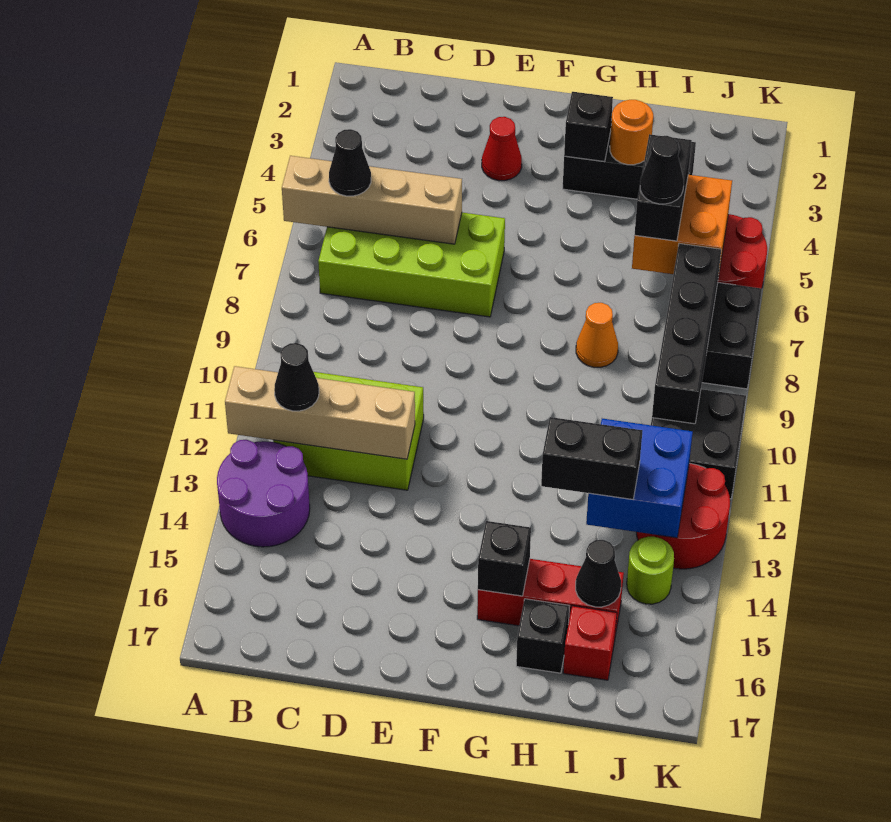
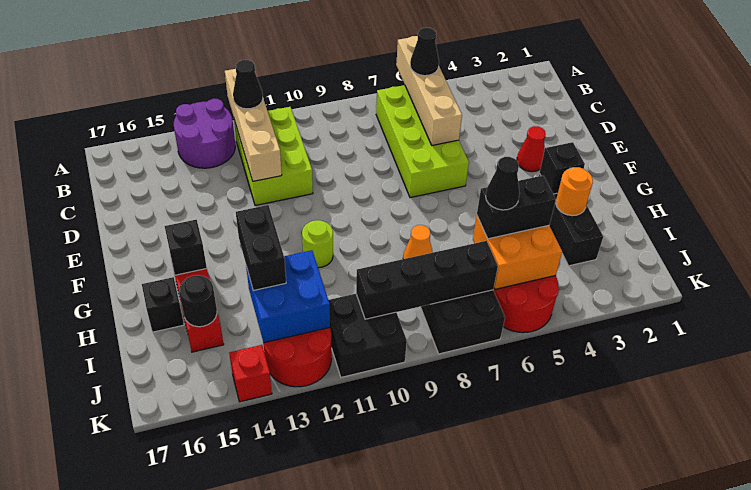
black 1x1 cone [576,540,621,607] -> black 1x1 round brick [179,275,217,327]
red 1x1 brick [563,606,617,680] -> red 1x1 brick moved to [229,345,272,402]
lime 1x1 round brick [627,537,674,604] -> lime 1x1 round brick moved to [302,220,333,268]

